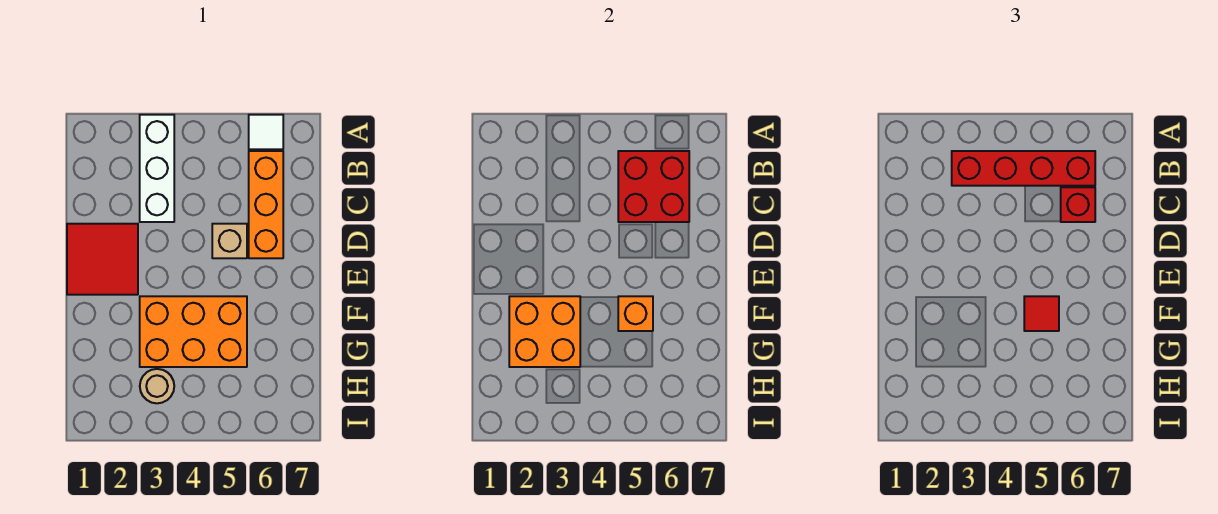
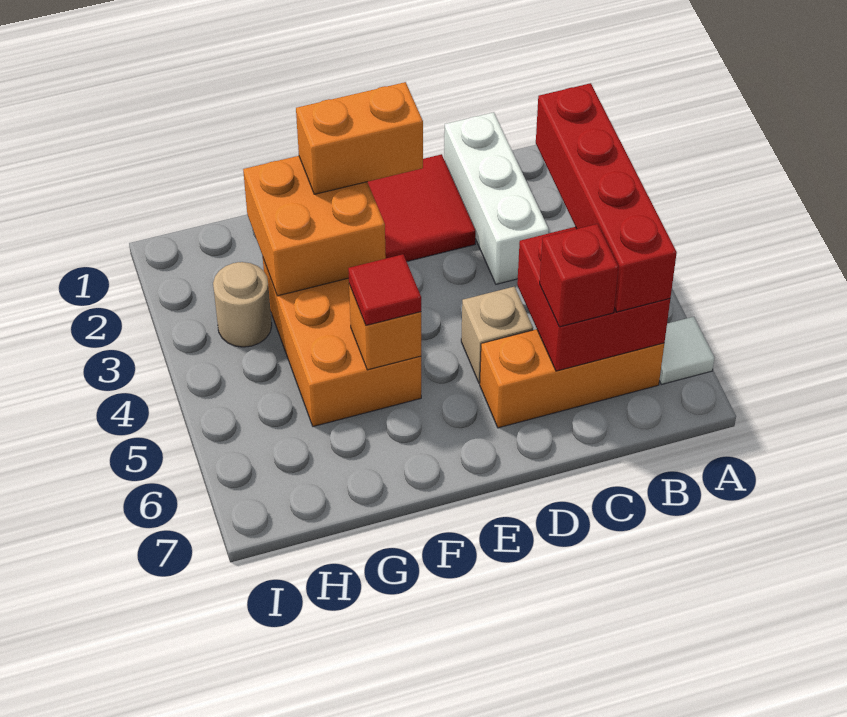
white 1x3 brick [140,115,174,222] -> white 1x3 brick turned to [444,112,549,284]
none -> orange 1x2 brick [296,82,423,194]

